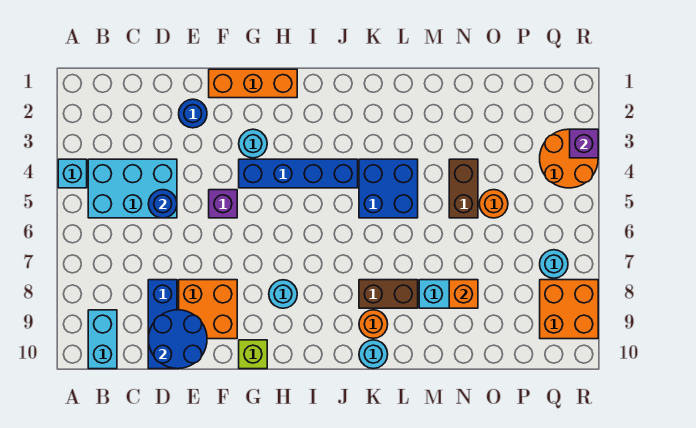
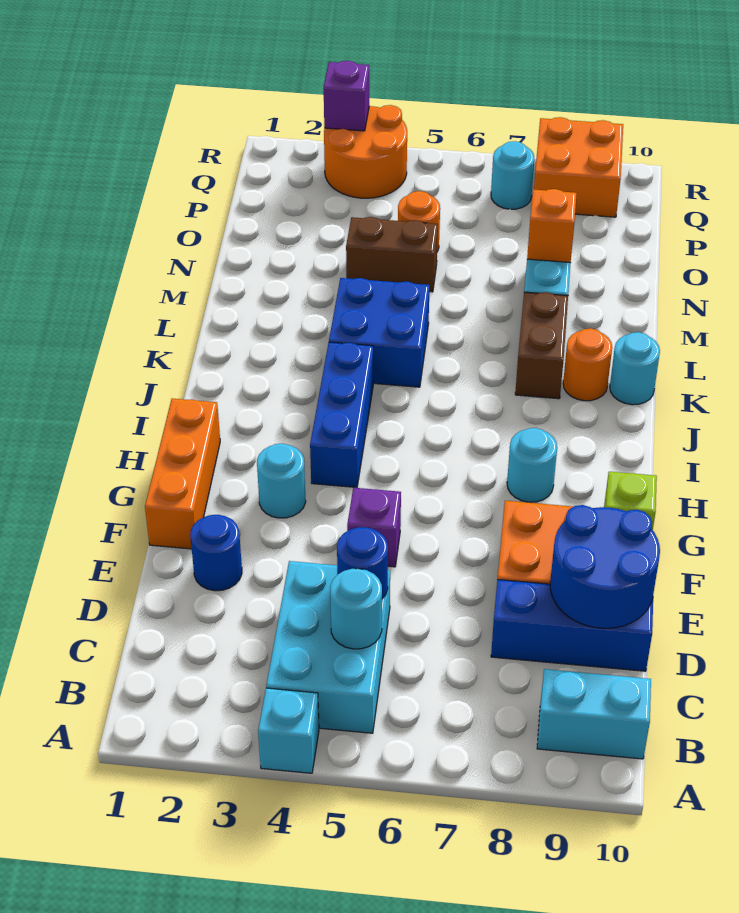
none -> cyan 1x1 round brick [330,569,382,649]
blue 1x4 brick [239,159,358,188] -> blue 1x3 brick [310,342,373,487]

